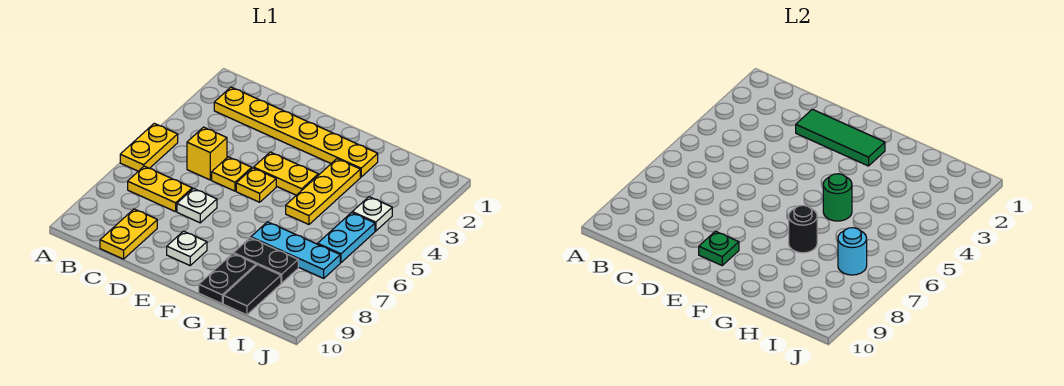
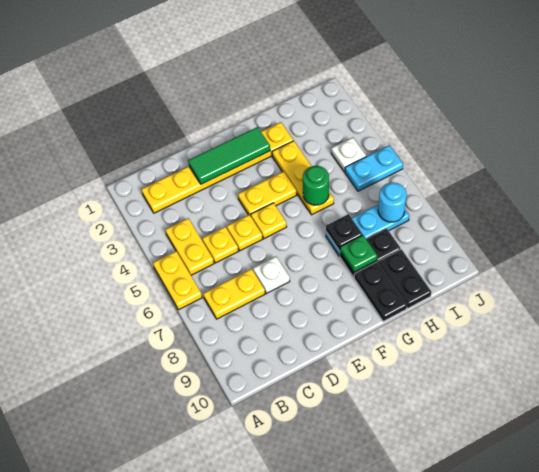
yellow 1x1 brick [187,127,227,180] -> yellow 1x1 plate [202,227,238,263]
yellow 1x2 plate [100,209,157,259] -> yellow 1x2 plate moved to [166,218,214,275]
white 1x1 plate [167,231,207,265] -> none
green 1x1 plate [699,231,739,265] -> green 1x1 plate moved to [340,235,377,272]
black 1x1 round brick [789,205,817,253] -> black 1x1 plate [326,214,363,251]
black 1x2 tile [223,265,281,315] -> black 1x2 plate [379,249,431,308]
cyan 1x2 plate [318,212,375,263] -> cyan 1x2 plate turned to [345,145,403,191]

